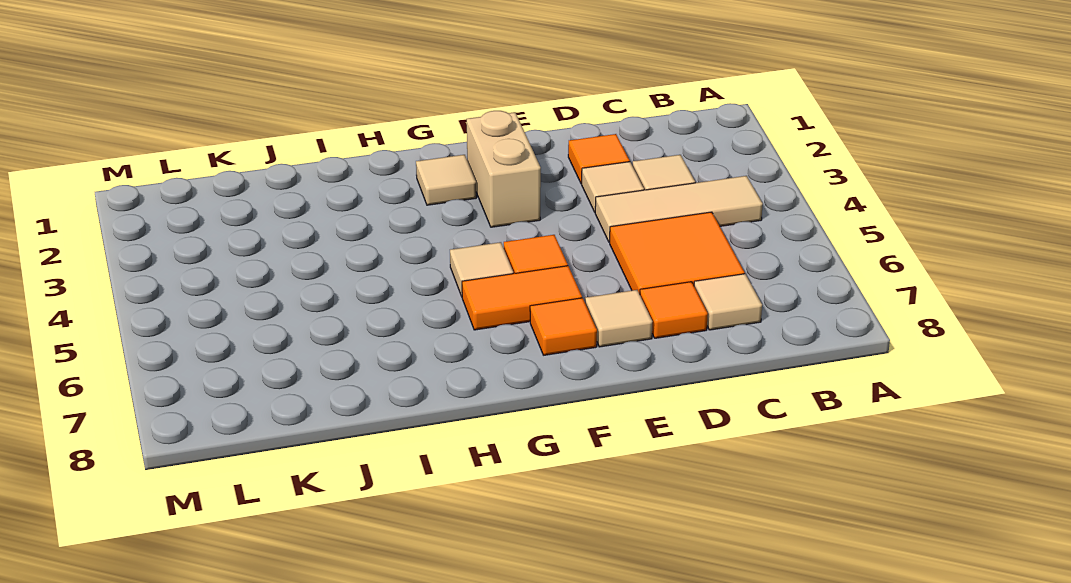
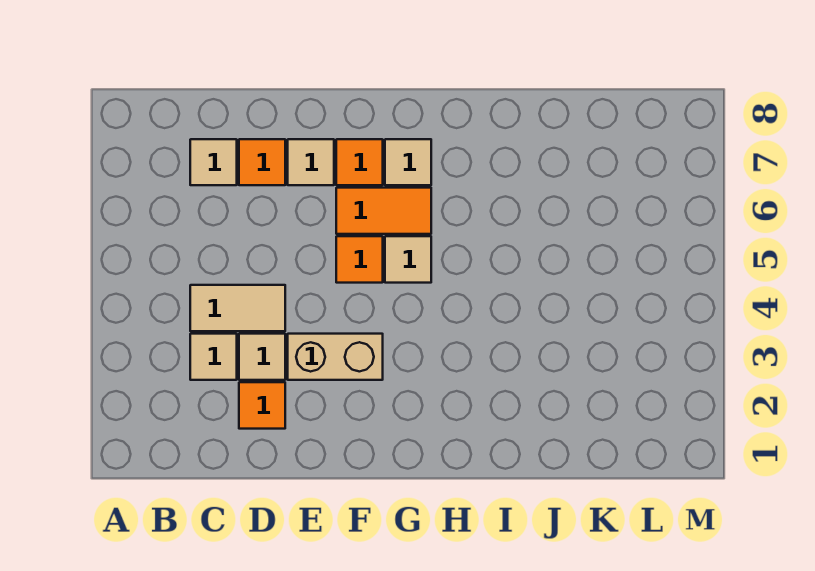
tan 1x3 tile [595,176,763,242] -> tan 1x2 tile [190,285,285,331]
orange 2x2 tile [610,212,745,294] -> none
tan 1x2 brick [467,111,541,227] -> tan 1x2 brick turned to [288,334,383,380]
tan 1x1 tile [416,155,476,205] -> tan 1x1 tile moved to [385,139,431,185]

